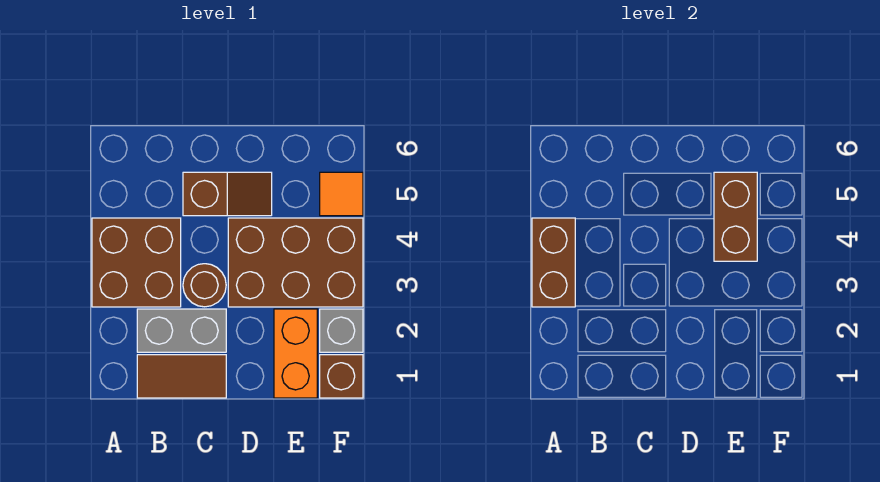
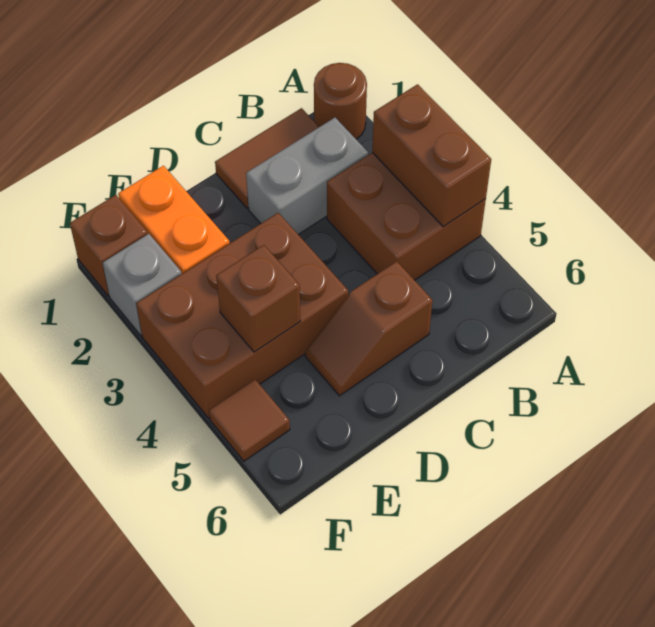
brown 1x1 round brick [183,264,226,307] -> brown 1x1 round brick moved to [314,63,367,139]
brown 1x2 brick [714,172,757,261] -> brown 1x1 brick [216,245,300,352]
orange 1x1 tile [320,172,363,216] -> brown 1x1 tile [209,380,290,461]

